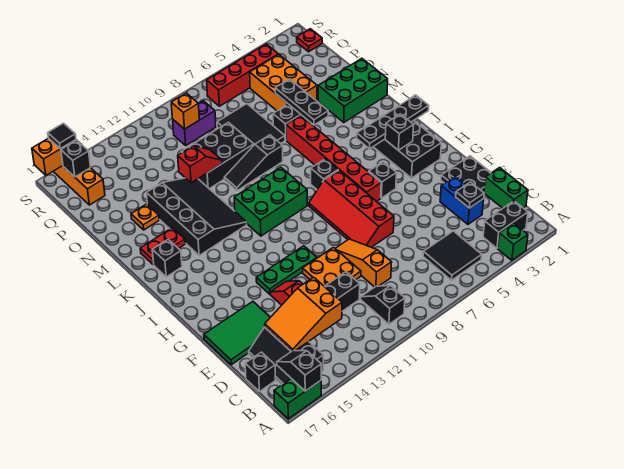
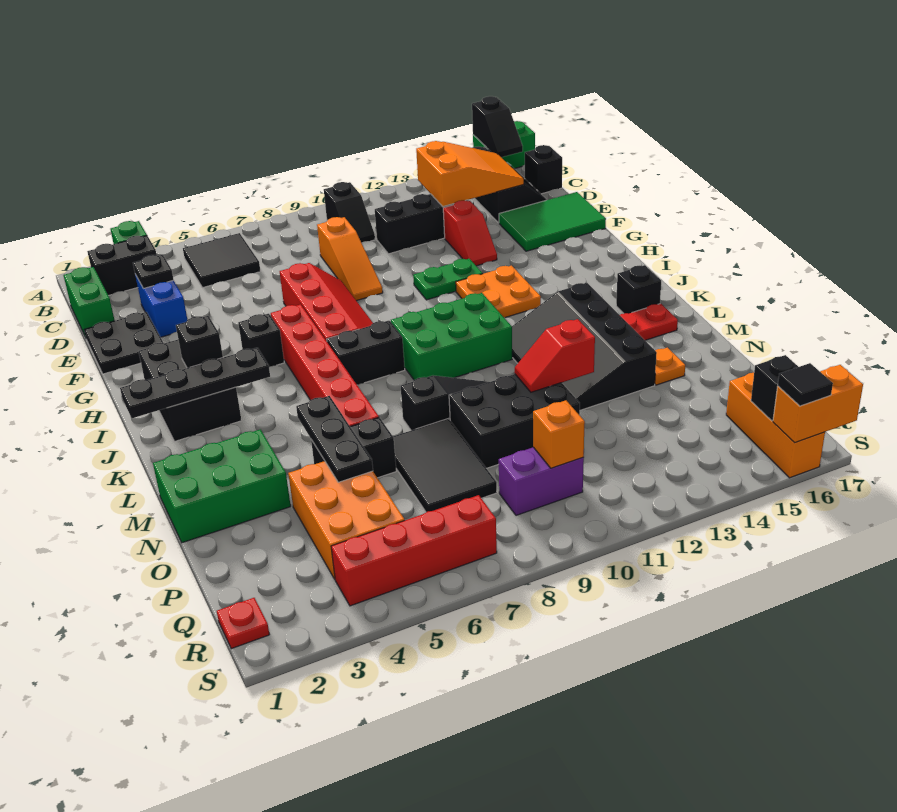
orange 2x2 plate [303,247,361,286] -> orange 2x2 plate moved to [456,266,541,318]
green 1x3 plate [256,246,317,294] -> green 1x2 plate [413,259,483,300]
black 1x1 brick [311,159,338,190] -> black 1x2 brick [327,321,405,385]

